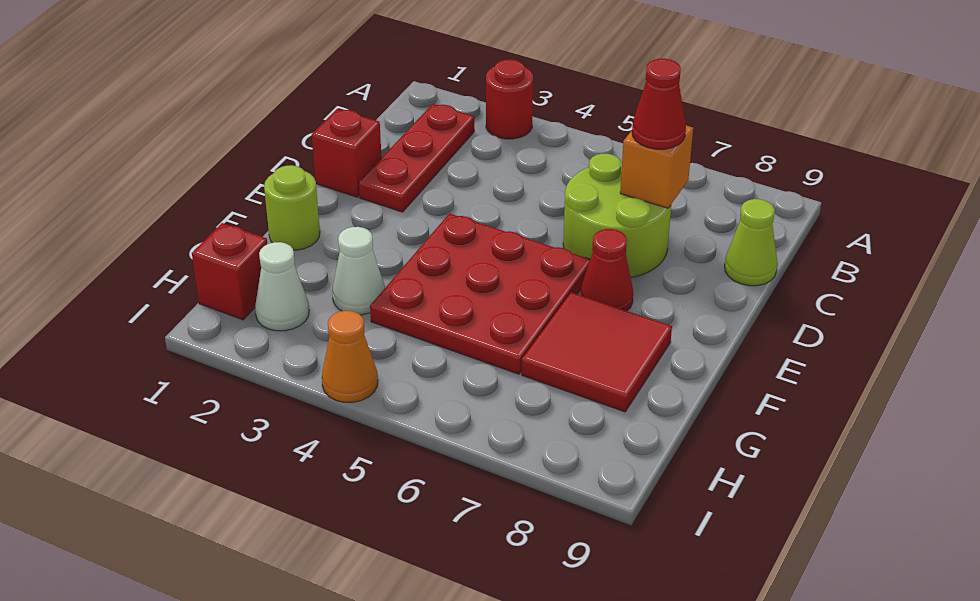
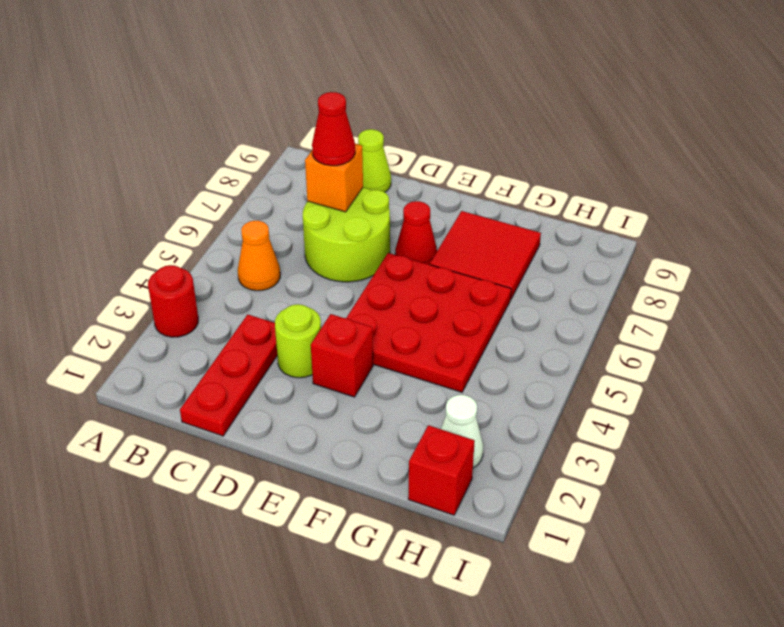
red 1x3 plate [359,104,474,212] -> red 1x3 plate turned to [180,315,277,436]
red 1x1 brick [312,109,382,197] -> red 1x1 brick moved to [311,314,373,397]
lime 1x1 round brick [264,165,320,250] -> lime 1x1 round brick moved to [275,304,321,378]
white 1x1 cone [332,227,385,315] -> none
orange 1x1 cone [322,311,378,402] -> orange 1x1 cone moved to [238,221,280,291]

